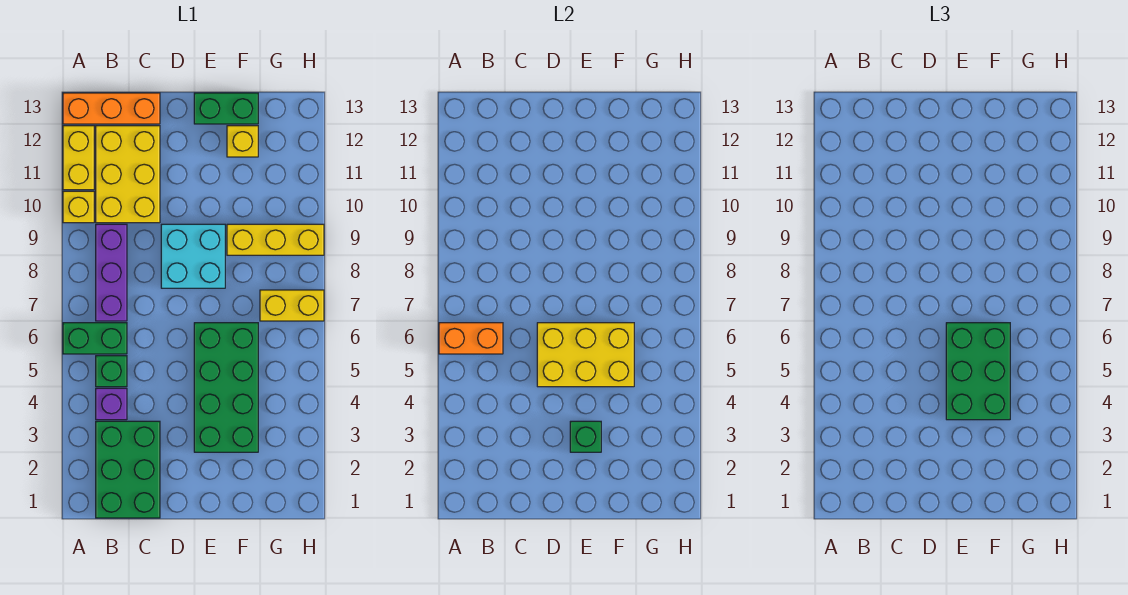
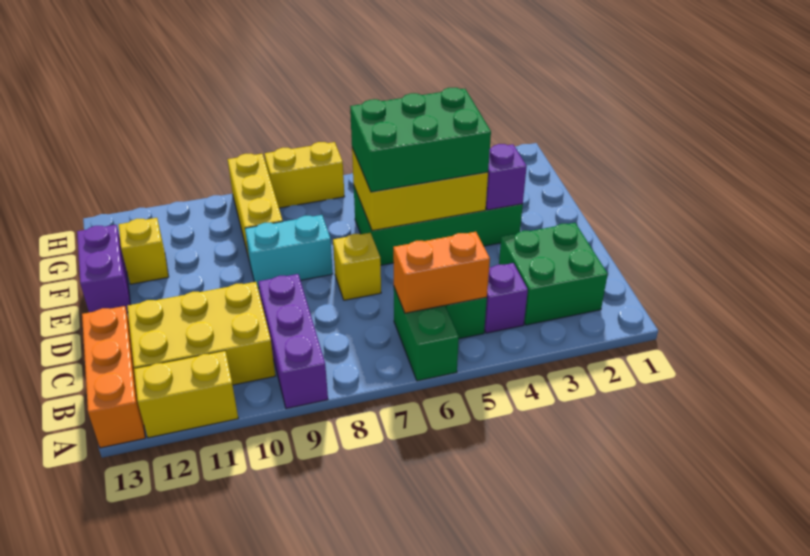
orange 1x2 brick [439,323,503,354] -> orange 1x2 brick turned to [393,232,490,313]
yellow 1x1 brick [63,191,94,223] -> yellow 1x1 brick moved to [333,233,381,300]
green 2x3 brick [96,421,160,518] -> green 2x2 brick [499,223,608,325]
purple 1x3 brick [96,224,127,321] -> purple 1x3 brick turned to [259,274,328,409]
yellow 2x3 brick [537,323,634,387] -> yellow 2x3 brick turned to [352,148,488,231]
cyan 2x2 brick [161,224,225,288] -> cyan 1x2 brick [245,215,333,288]
green 1x1 brick [570,421,601,452] -> purple 1x1 brick [486,144,527,210]
green 1x2 brick [194,93,258,124] -> purple 1x2 brick [77,225,131,313]
yellow 1x2 brick [260,290,324,321] -> yellow 1x2 brick turned to [265,142,345,208]

